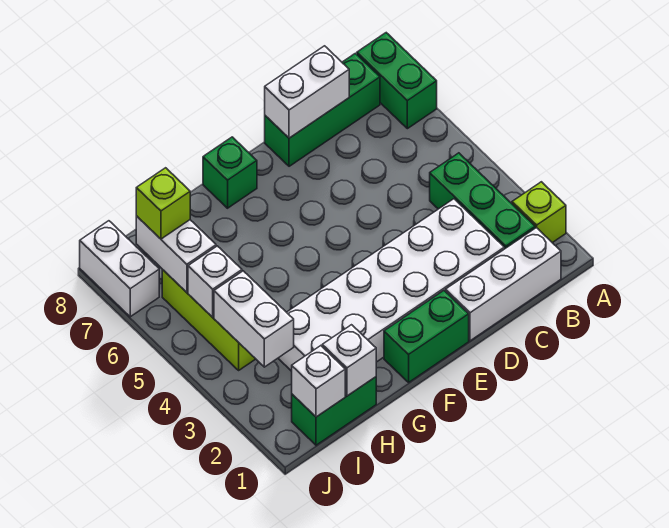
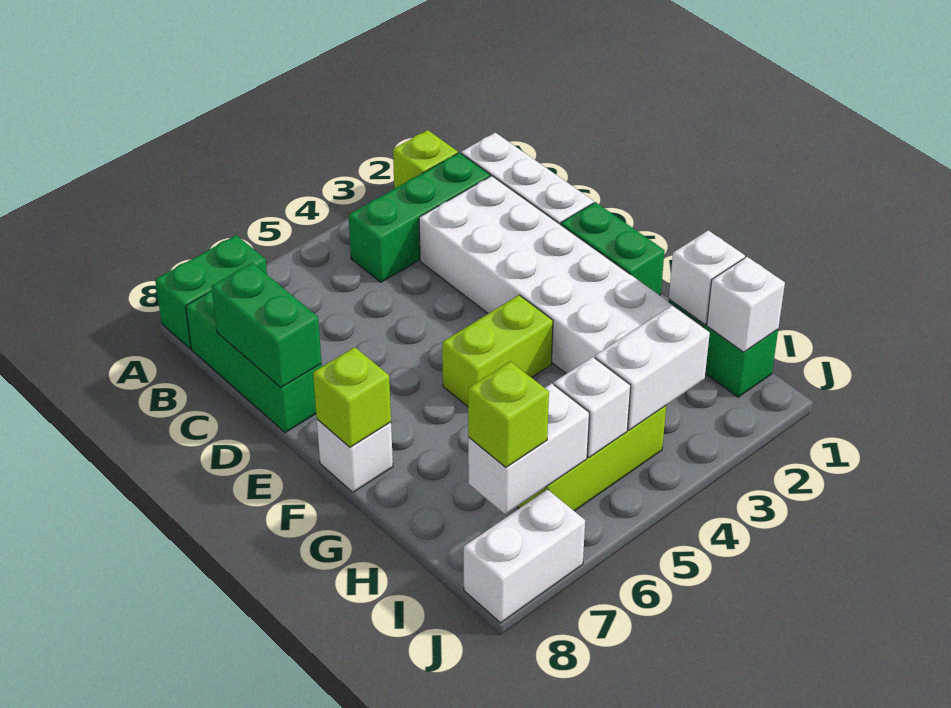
white 1x2 brick [265,46,349,138] -> green 1x2 brick [211,263,321,387]
none -> lime 1x2 brick [442,295,553,406]
green 1x1 brick [203,137,257,208] -> white 1x1 brick [317,419,393,492]
none -> lime 1x1 brick [313,347,391,447]

